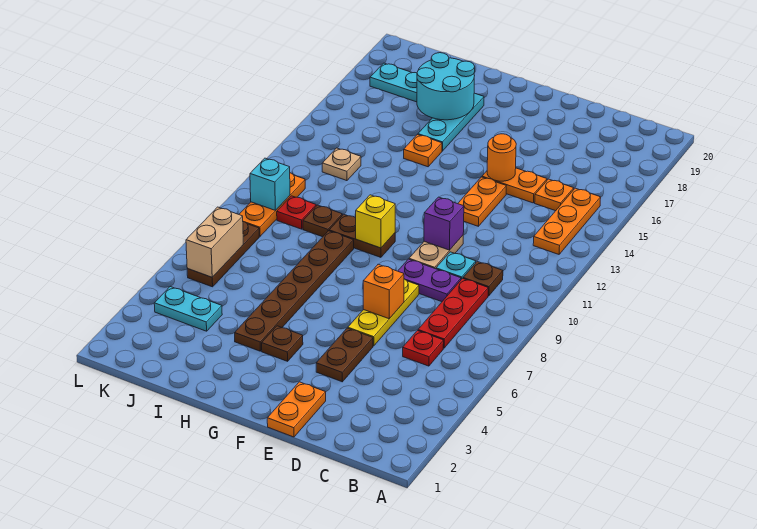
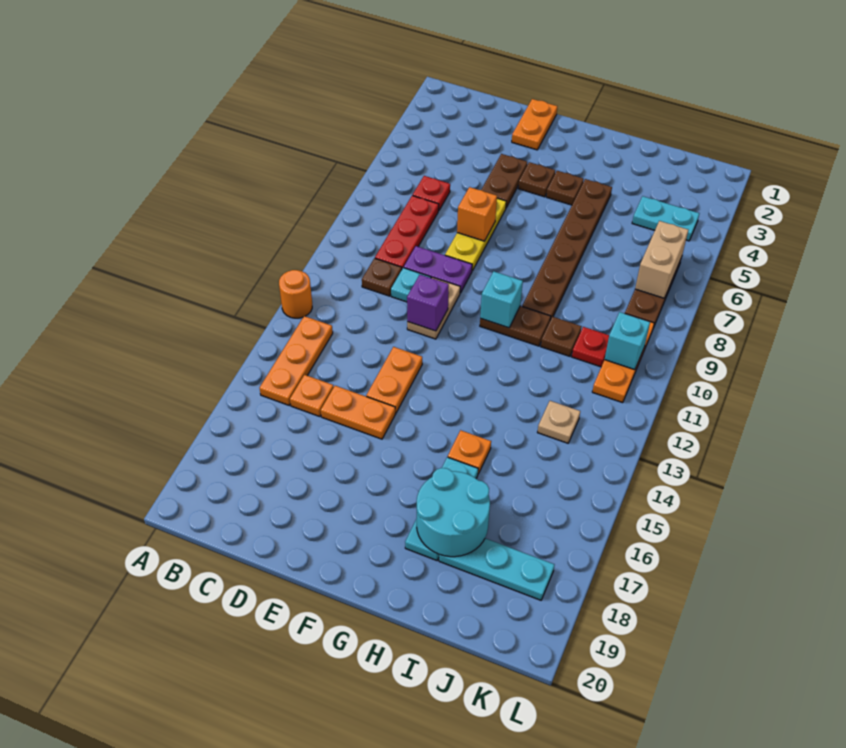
orange 1x1 round brick [487,134,516,181] -> orange 1x1 round brick moved to [279,270,312,318]
none -> brown 1x1 plate [518,162,555,197]
yellow 1x1 brick [356,195,395,248] -> cyan 1x1 brick [480,271,523,328]

